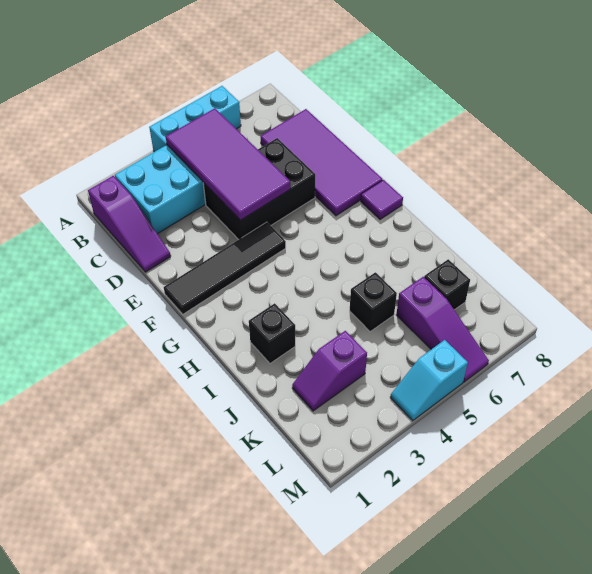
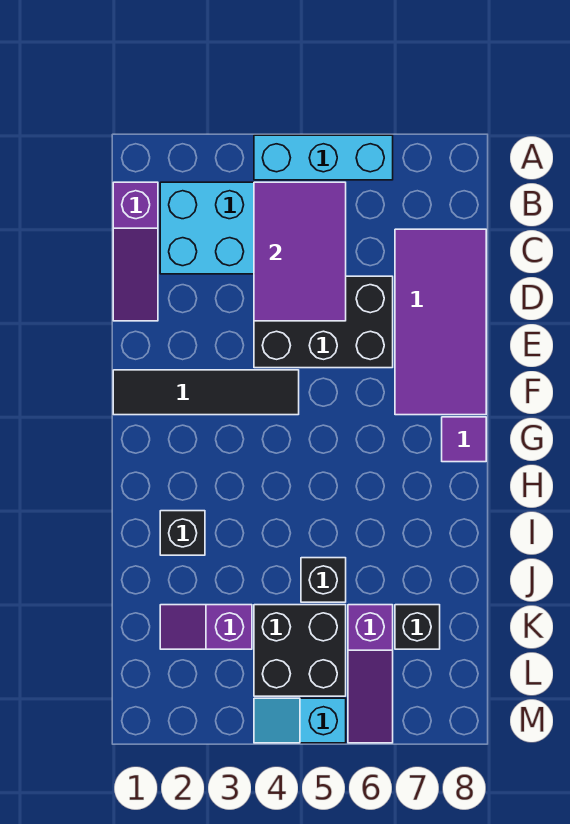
purple 2x4 tile [166,108,291,220] -> purple 2x3 tile [254,182,346,321]
none -> black 2x2 brick [254,605,346,696]

